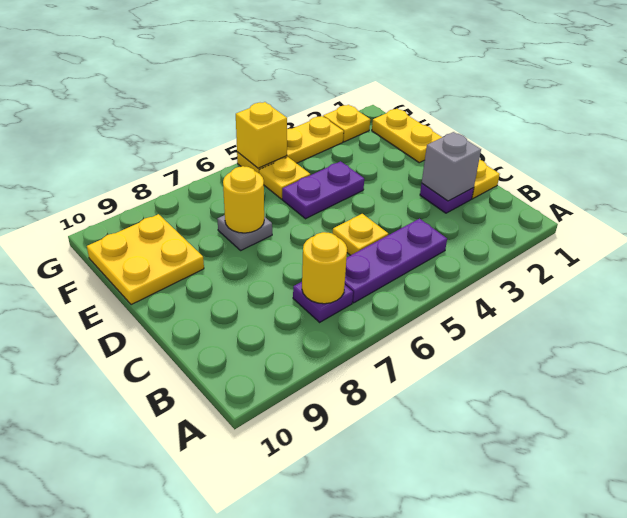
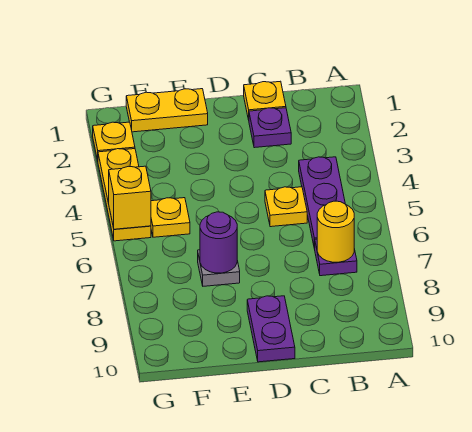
grey 1x1 brick [422,132,481,201] -> none
purple 1x2 plate [282,161,364,219] -> purple 1x2 plate moved to [247,296,295,362]
yellow 1x1 round brick [223,166,264,233] -> purple 1x1 round brick [200,212,237,273]
yellow 2x2 plate [87,214,204,305] -> none

